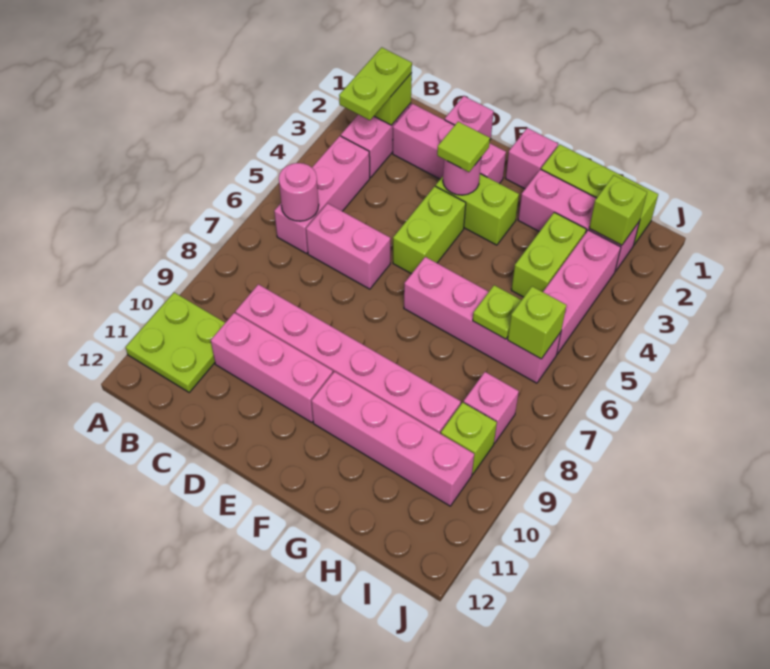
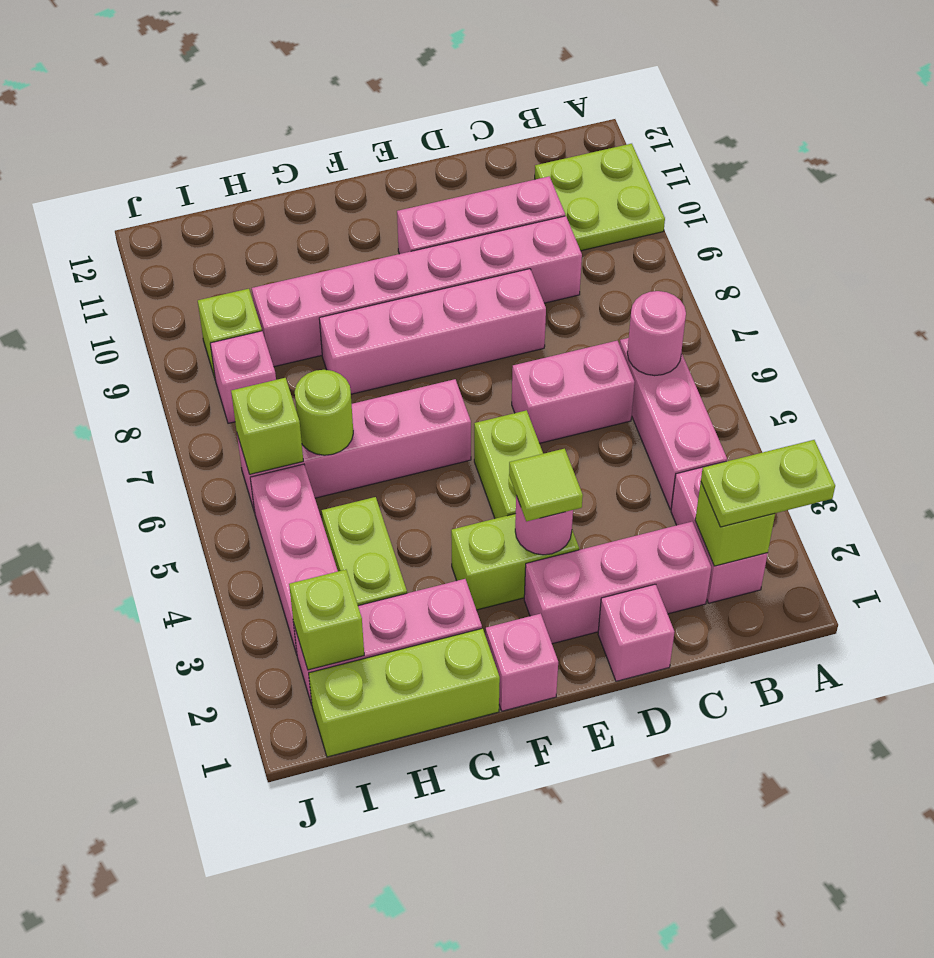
lime 1x2 plate [339,47,412,120] -> lime 1x2 plate turned to [701,440,835,527]
pink 1x4 brick [312,372,474,506] -> pink 1x4 brick moved to [319,269,546,394]
lime 1x1 plate [473,285,521,339] -> lime 1x1 round brick [295,370,353,455]

